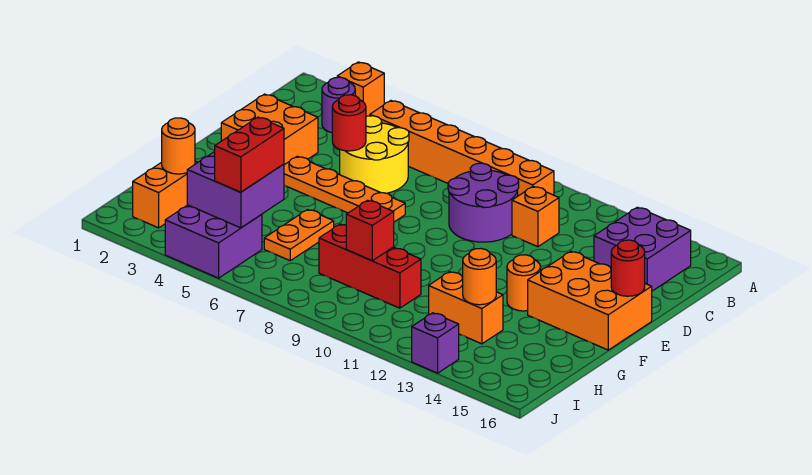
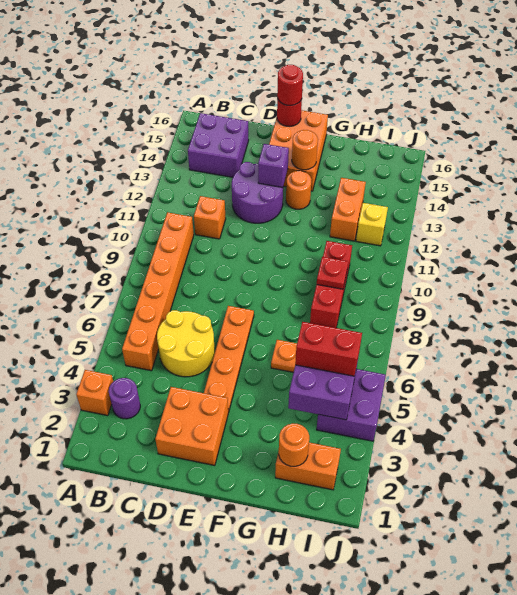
purple 2x2 round brick [448,163,519,242] -> purple 2x2 round brick moved to [232,162,283,223]
red 1x1 round brick [332,95,366,151] -> red 1x1 round brick moved to [277,65,303,105]
red 1x1 brick [346,200,394,261] -> red 1x1 plate [317,257,348,289]
orange 1x1 round brick [462,249,496,305] -> orange 1x1 round brick moved to [292,130,318,170]
none -> yellow 1x1 brick [356,203,388,246]
purple 1x1 brick [412,313,459,373] -> purple 1x1 brick moved to [258,144,289,188]

